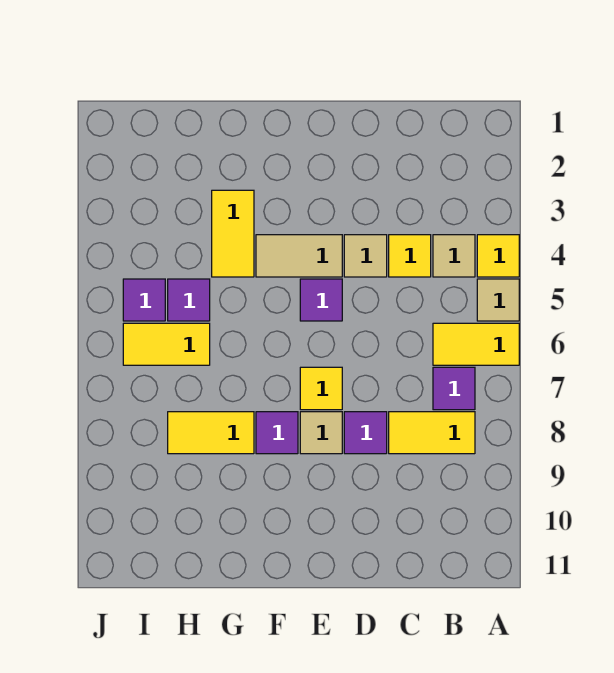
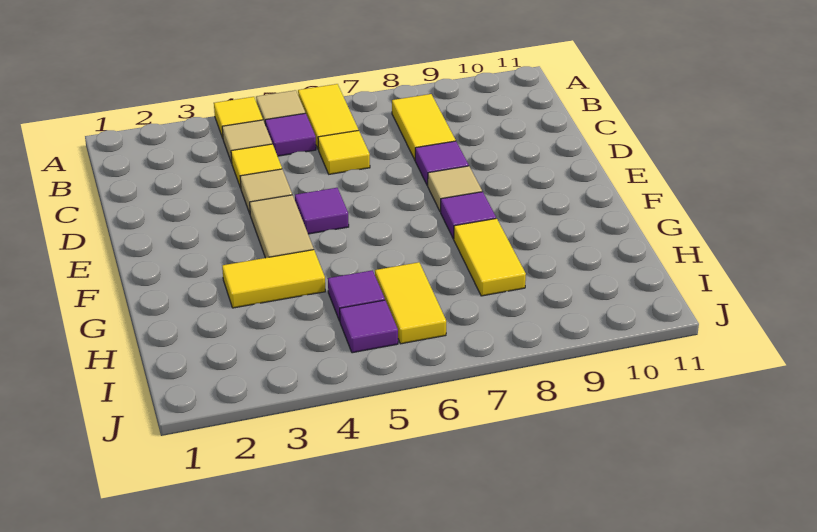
purple 1x1 tile [433,367,475,410] -> purple 1x1 tile moved to [265,113,316,156]
yellow 1x1 tile [300,367,342,410] -> yellow 1x1 tile moved to [318,130,370,174]

